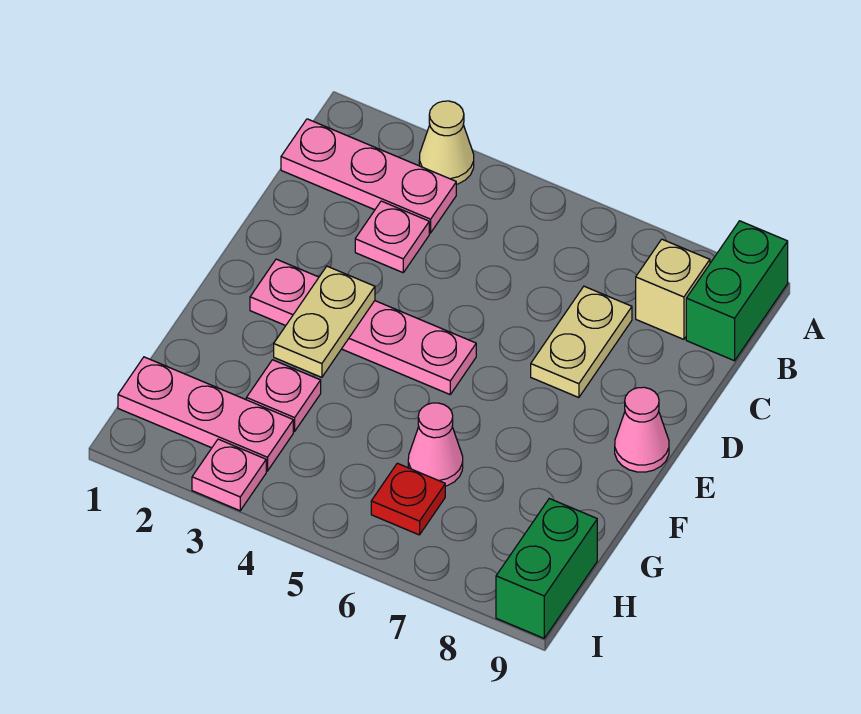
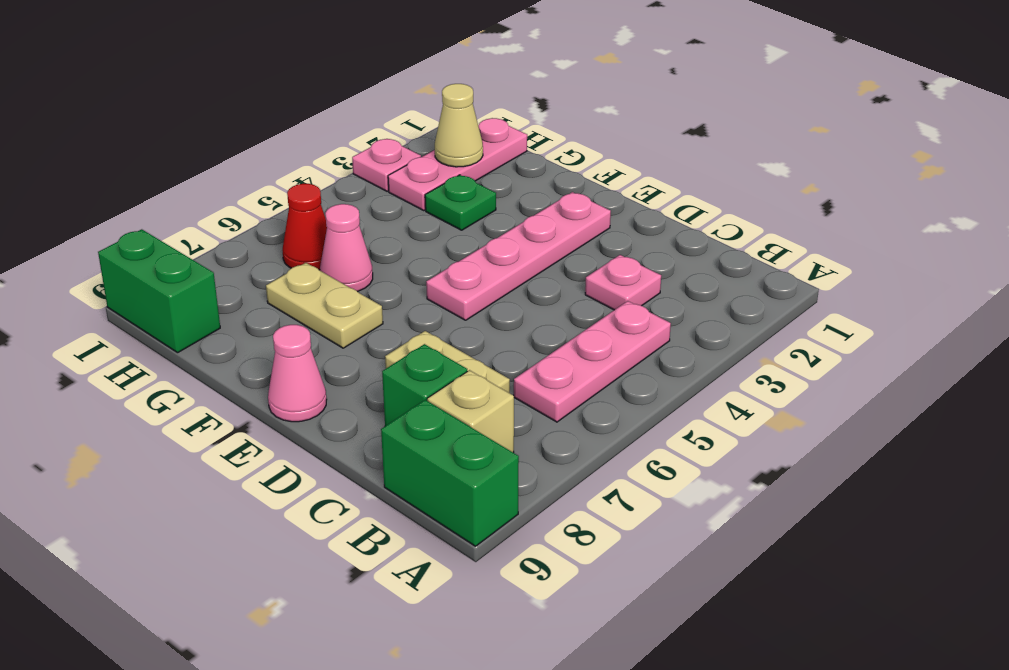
tan 1x1 cone [419,101,474,184] -> tan 1x1 cone moved to [435,84,483,167]
pink 1x3 plate [281,119,456,233] -> pink 1x3 plate moved to [514,301,671,422]
none -> green 1x1 brick [382,344,467,426]
tan 1x2 plate [274,266,375,377] -> tan 1x2 plate moved to [266,263,383,348]
pink 1x1 plate [246,360,321,431] -> green 1x1 plate [425,175,496,230]
red 1x1 plate [371,463,445,535] -> red 1x1 cone [282,184,327,270]

